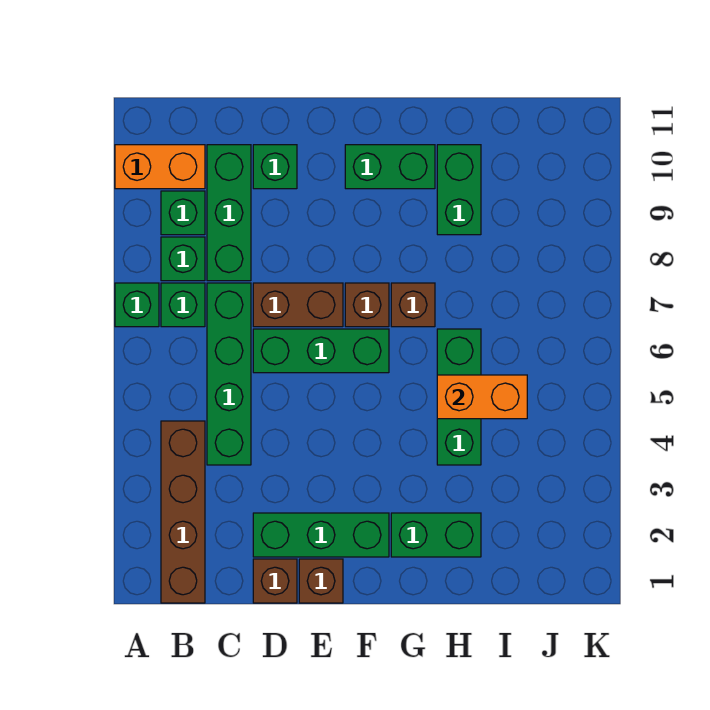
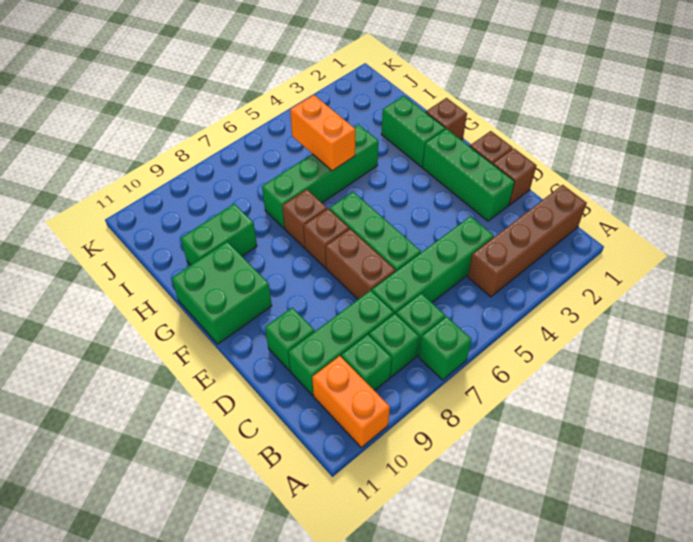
green 1x2 brick [345,145,435,189] -> green 2x2 brick [172,242,272,344]
none -> brown 1x1 brick [426,98,467,140]
green 1x3 brick [437,329,481,465] -> green 1x4 brick [262,125,379,228]

